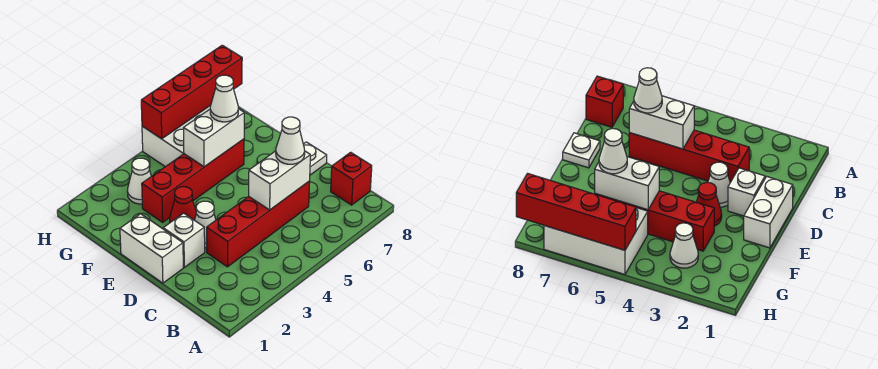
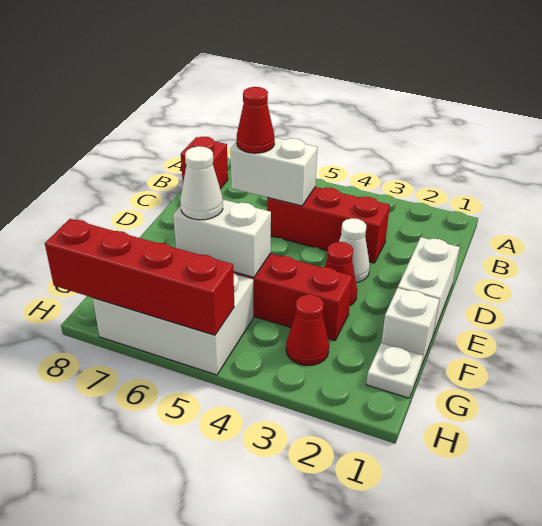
red 1x4 brick [207,181,310,267] -> red 1x3 brick [267,187,390,263]
white 1x1 cone [276,117,305,164] -> red 1x1 cone [237,87,275,153]
white 1x1 brick [163,213,205,267] -> white 1x1 brick moved to [381,288,440,364]
white 1x1 plate [303,142,327,175] -> white 1x1 plate moved to [366,343,423,398]
white 1x1 cone [127,158,151,204] -> red 1x1 cone [286,294,329,366]

